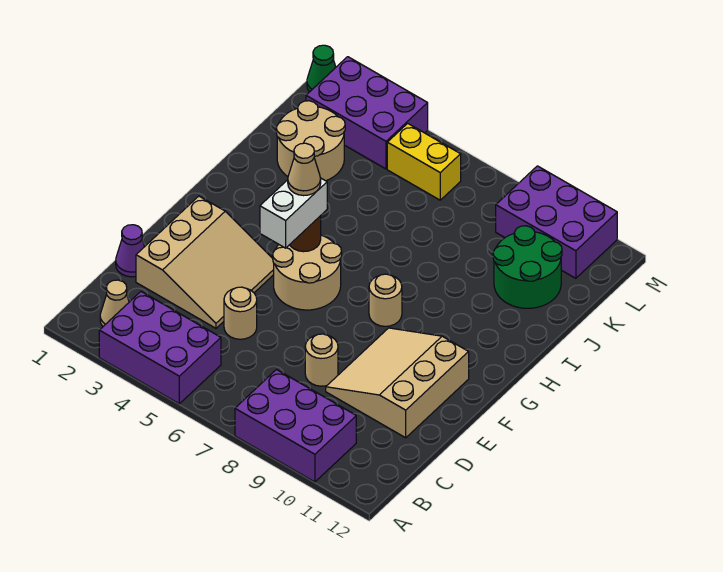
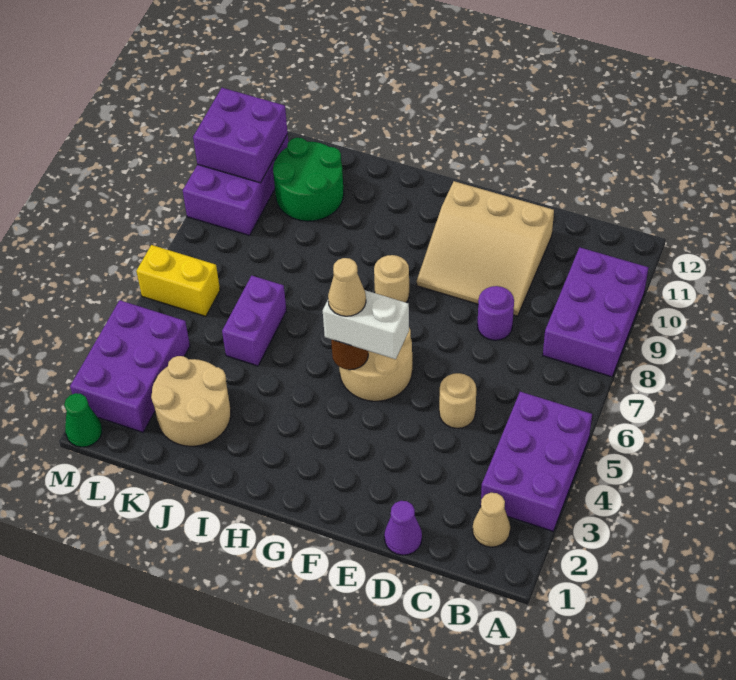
tan 3x3 slope [136,196,274,328] -> none
tan 1x1 round brick [305,334,338,386] -> purple 1x1 round brick [477,286,514,340]
none -> purple 1x2 brick [222,276,286,366]
yellow 1x2 brick [387,123,461,200] -> yellow 1x2 brick turned to [136,245,220,316]
none -> purple 2x2 brick [193,88,288,183]

